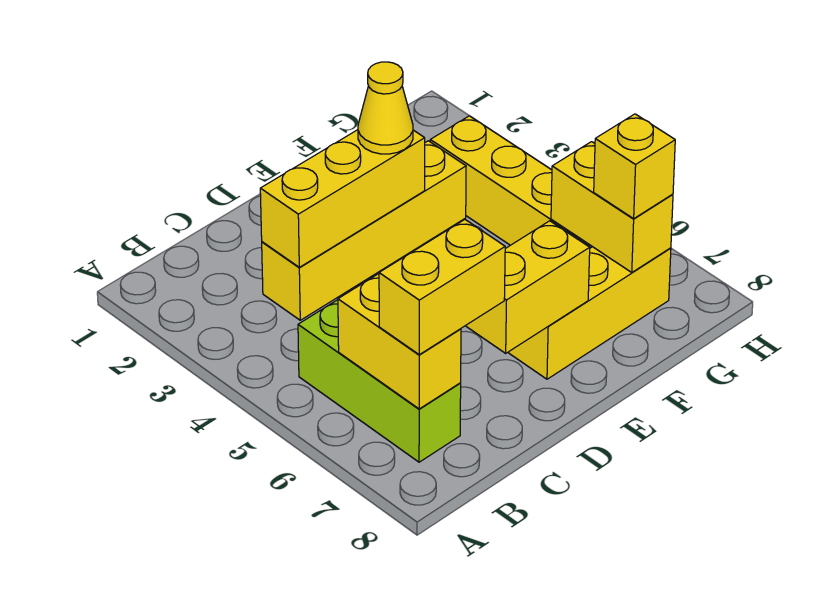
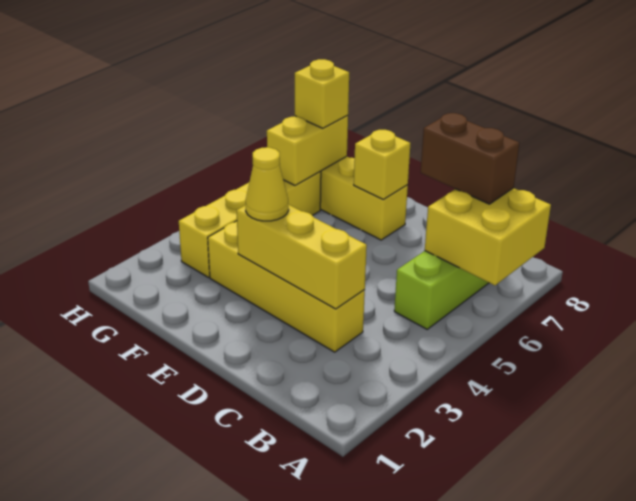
yellow 1x2 brick [338,274,461,409] -> yellow 2x2 brick [425,188,551,285]
yellow 1x2 brick [379,220,505,355] -> brown 1x2 brick [420,113,519,204]
yellow 1x2 brick [466,221,590,353] -> yellow 1x1 brick [354,130,410,200]

